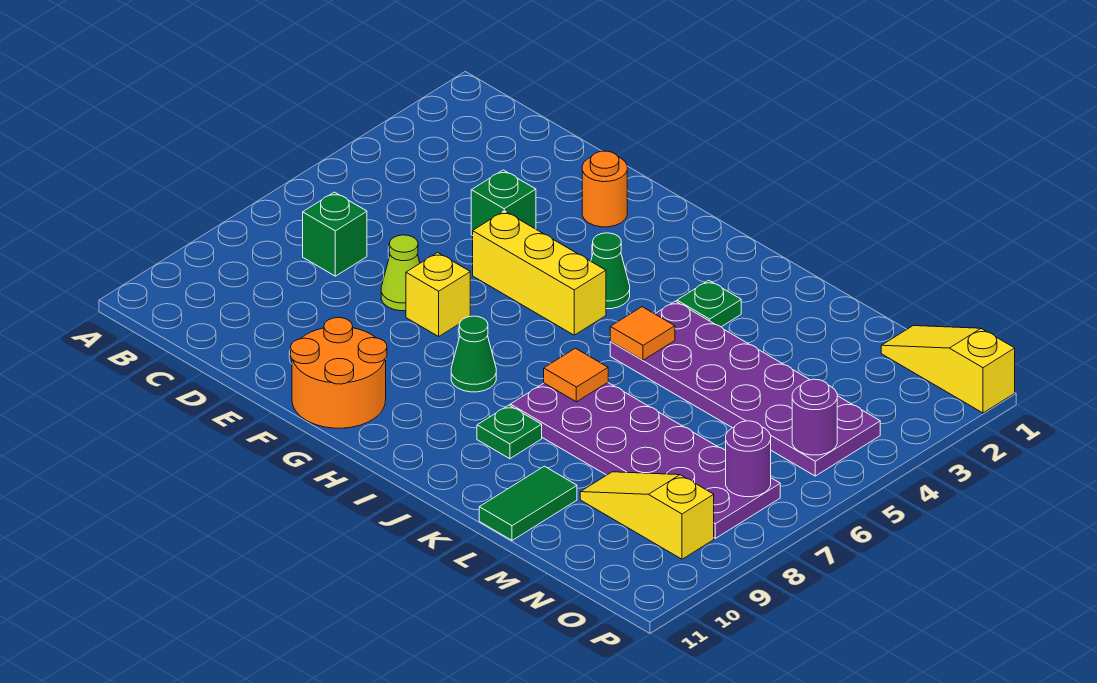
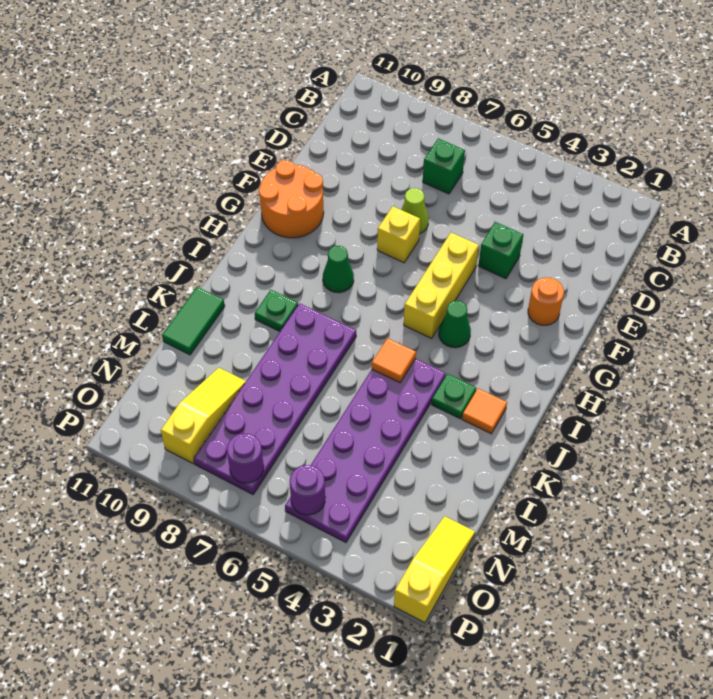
orange 1x1 tile [544,348,608,402] -> orange 1x1 tile moved to [462,388,507,434]
green 1x2 tile [479,466,577,540] -> green 1x2 tile turned to [162,287,225,355]

